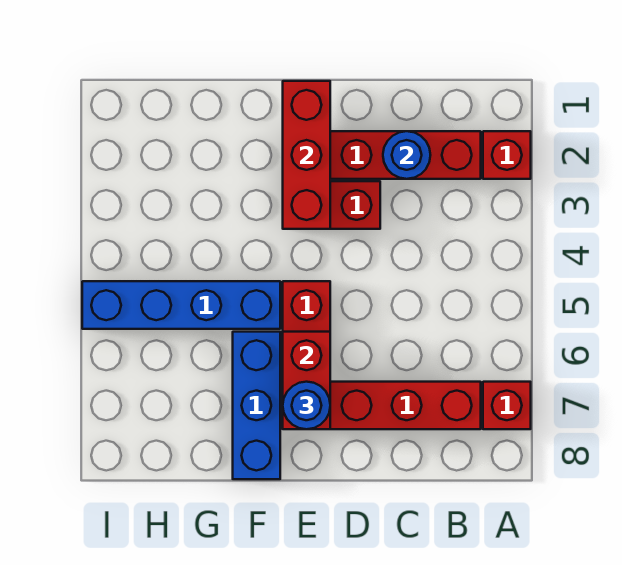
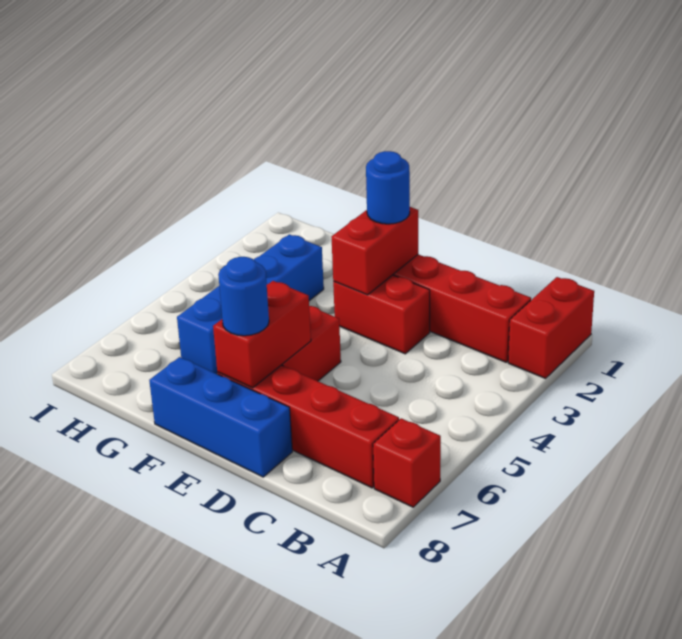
red 1x1 brick [483,131,531,179] -> red 1x2 brick [508,277,594,378]
blue 1x1 round brick [383,131,430,179] -> blue 1x1 round brick moved to [366,151,410,224]
red 1x3 brick [283,81,330,229] -> red 1x2 brick [332,207,418,295]
blue 1x4 brick [82,281,280,329] -> blue 1x4 brick turned to [177,234,324,374]
blue 1x3 brick [233,332,280,479] -> blue 1x3 brick turned to [149,357,292,477]

